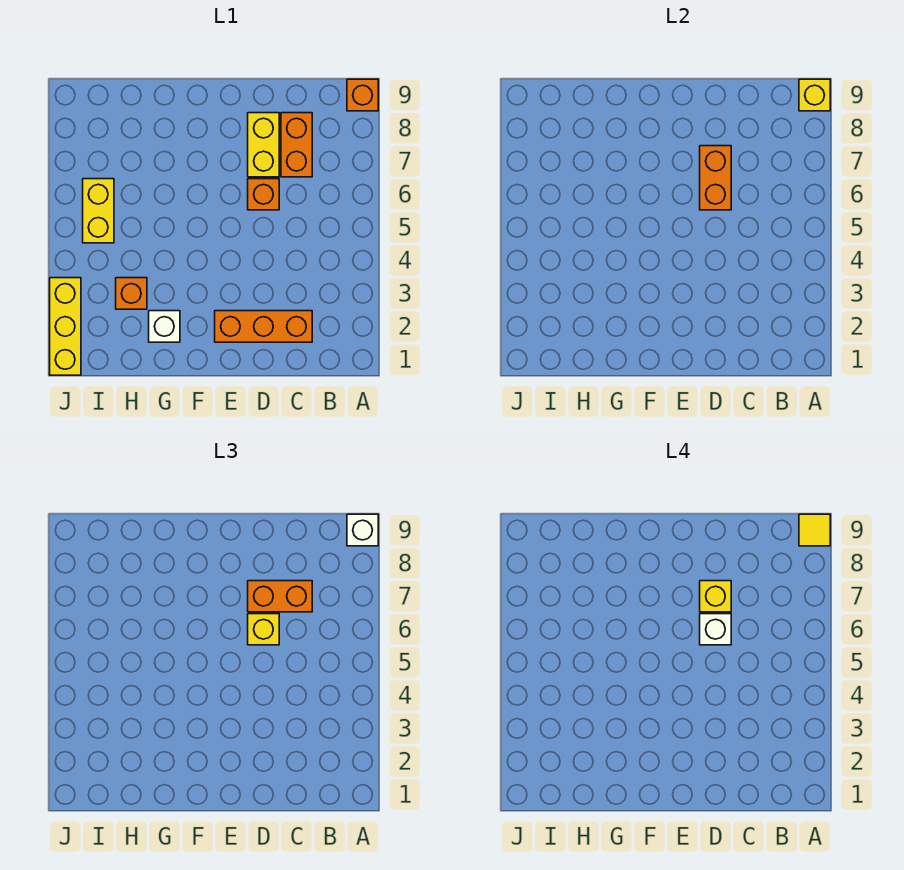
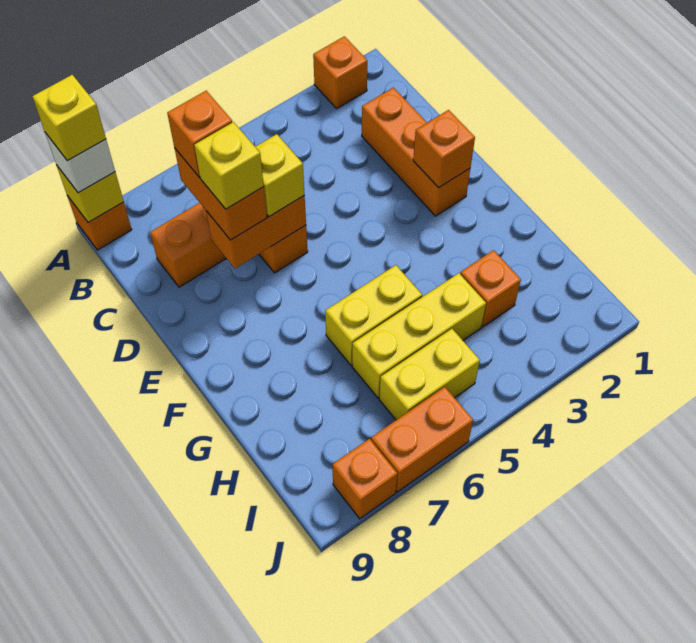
none -> orange 1x1 brick [313,36,367,108]
yellow 1x1 tile [799,514,830,546] -> yellow 1x1 brick [32,75,106,161]
none -> orange 1x1 brick [167,91,232,177]
white 1x1 brick [700,614,731,645] -> none
yellow 1x2 brick [248,113,279,177] -> yellow 1x2 brick moved to [325,265,422,365]
none -> orange 1x1 brick [413,110,475,188]
white 1x1 brick [149,311,180,342] -> none
yellow 1x3 brick [50,278,81,375] -> yellow 1x3 brick moved to [352,273,486,398]
none -> orange 1x2 brick [371,387,473,492]
none -> orange 1x1 brick [332,439,397,519]

